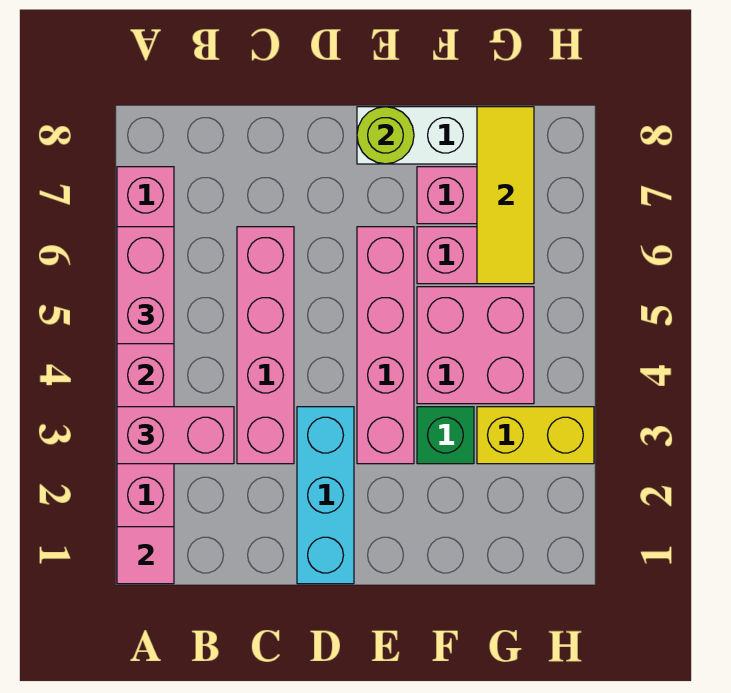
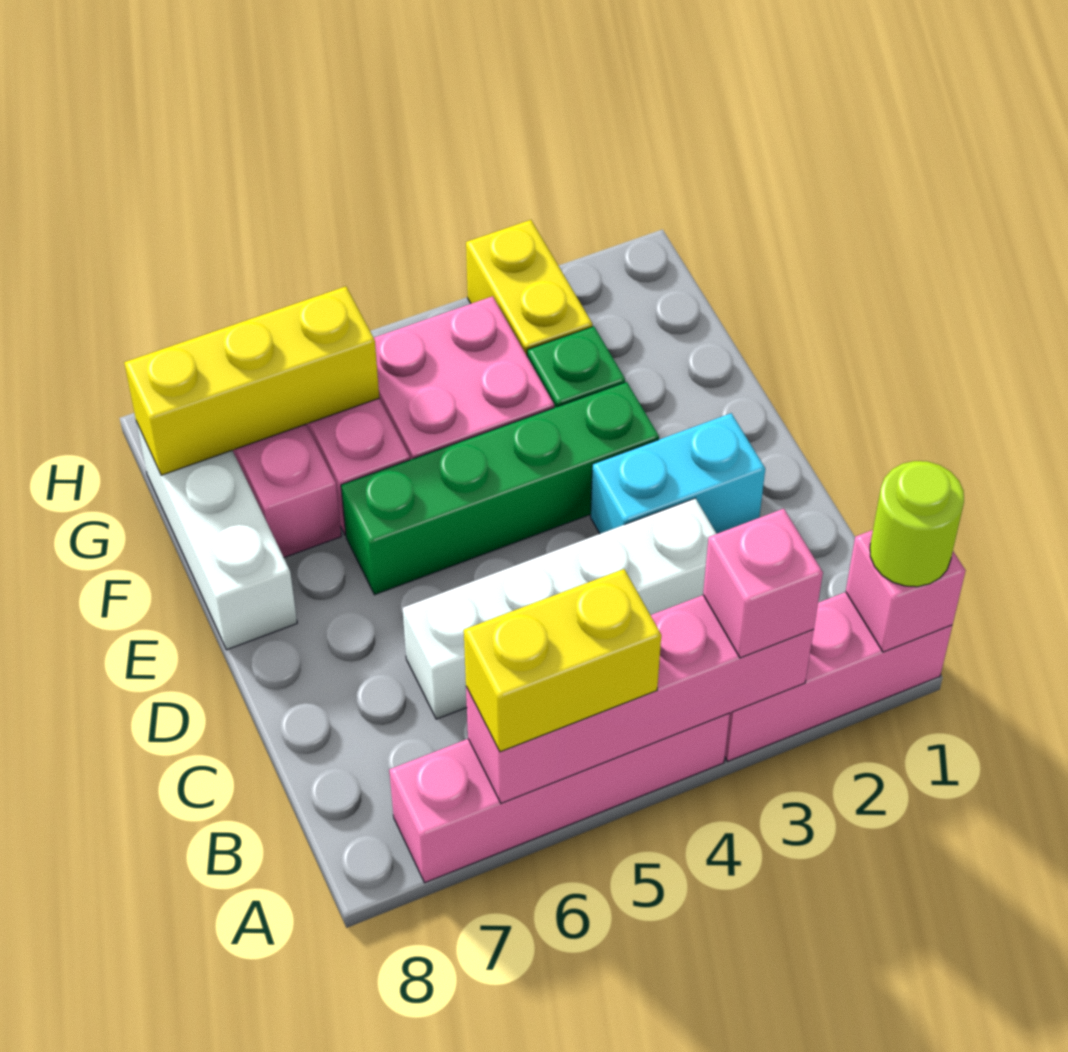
pink 1x1 tile [117,527,174,584] -> pink 1x1 brick [846,530,966,652]
pink 1x2 brick [117,407,234,464] -> pink 1x1 brick [703,509,823,658]
pink 1x2 brick [117,227,174,344] -> yellow 1x2 brick [464,569,661,752]
pink 1x4 brick [237,227,294,464] -> white 1x4 brick [403,498,716,719]
cyan 1x3 brick [297,407,354,584] -> cyan 1x2 brick [591,413,765,534]
pink 1x4 brick [357,227,414,464] -> green 1x4 brick [341,382,659,595]
lime 1x1 round brick [357,107,414,164] -> lime 1x1 round brick moved to [870,461,964,587]
yellow 1x3 tile [477,107,534,284] -> yellow 1x3 brick [124,286,379,475]

